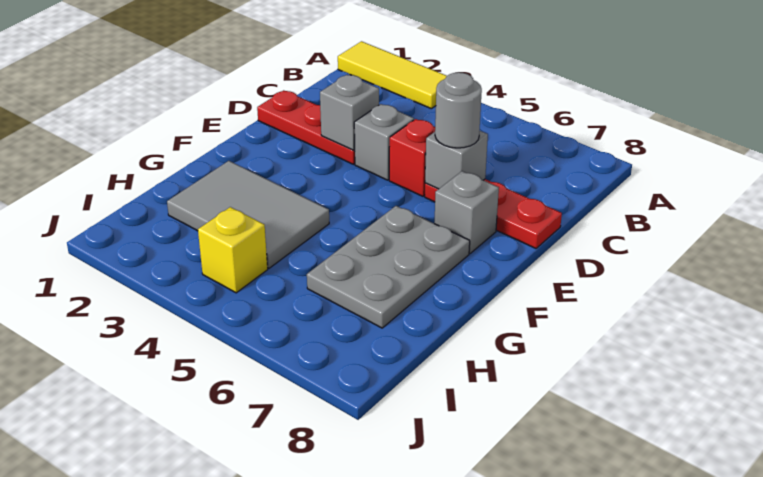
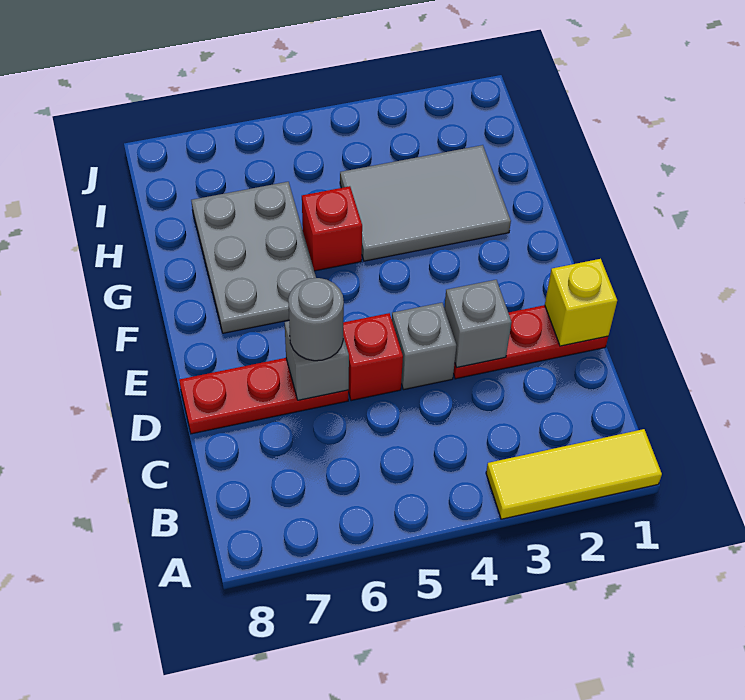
grey 1x1 brick [434,171,499,253] -> none
none -> red 1x1 brick [302,186,362,271]
yellow 1x1 brick [198,207,268,293] -> yellow 1x1 brick moved to [545,259,617,346]

